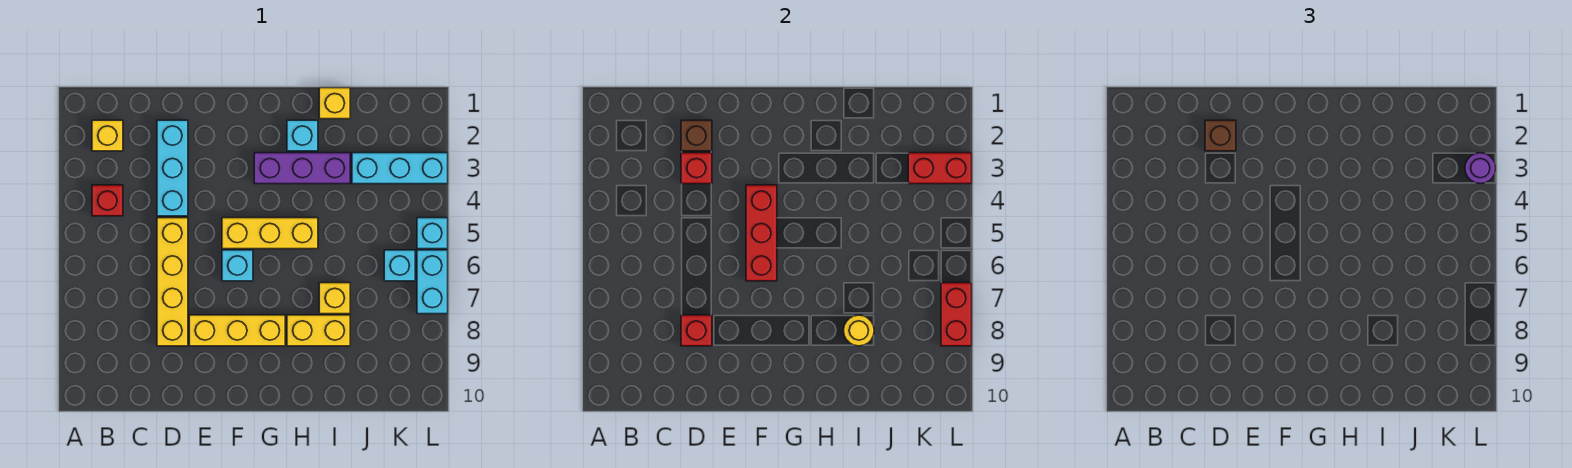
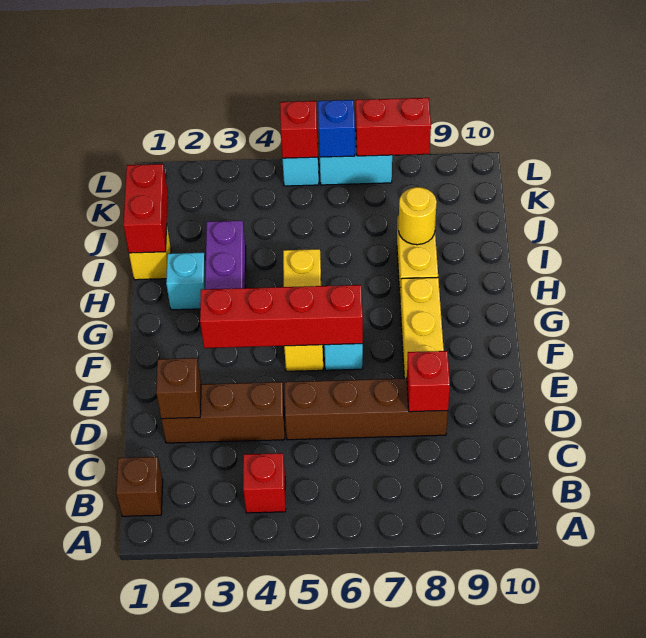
yellow 1x1 brick [92,120,123,151] -> none
cyan 1x3 brick [157,120,188,216] -> brown 1x3 brick [161,382,285,443]
brown 1x1 brick [1205,120,1236,151] -> brown 1x1 brick moved to [116,457,163,516]
red 1x1 brick [681,153,712,184] -> red 1x1 brick moved to [280,101,318,158]
yellow 1x4 brick [157,218,188,346] -> brown 1x4 brick [285,378,448,440]
red 1x3 brick [746,185,777,281] -> red 1x4 brick [200,285,363,348]
yellow 1x1 brick [319,283,350,314] -> none
cyan 1x3 brick [352,153,448,184] -> none
red 1x2 brick [908,153,972,184] -> red 1x2 brick moved to [123,164,168,253]
cyan 1x1 brick [384,250,415,281] -> none
purple 1x1 round brick [1465,153,1496,184] -> none
none -> blue 1x1 brick [318,100,355,157]

